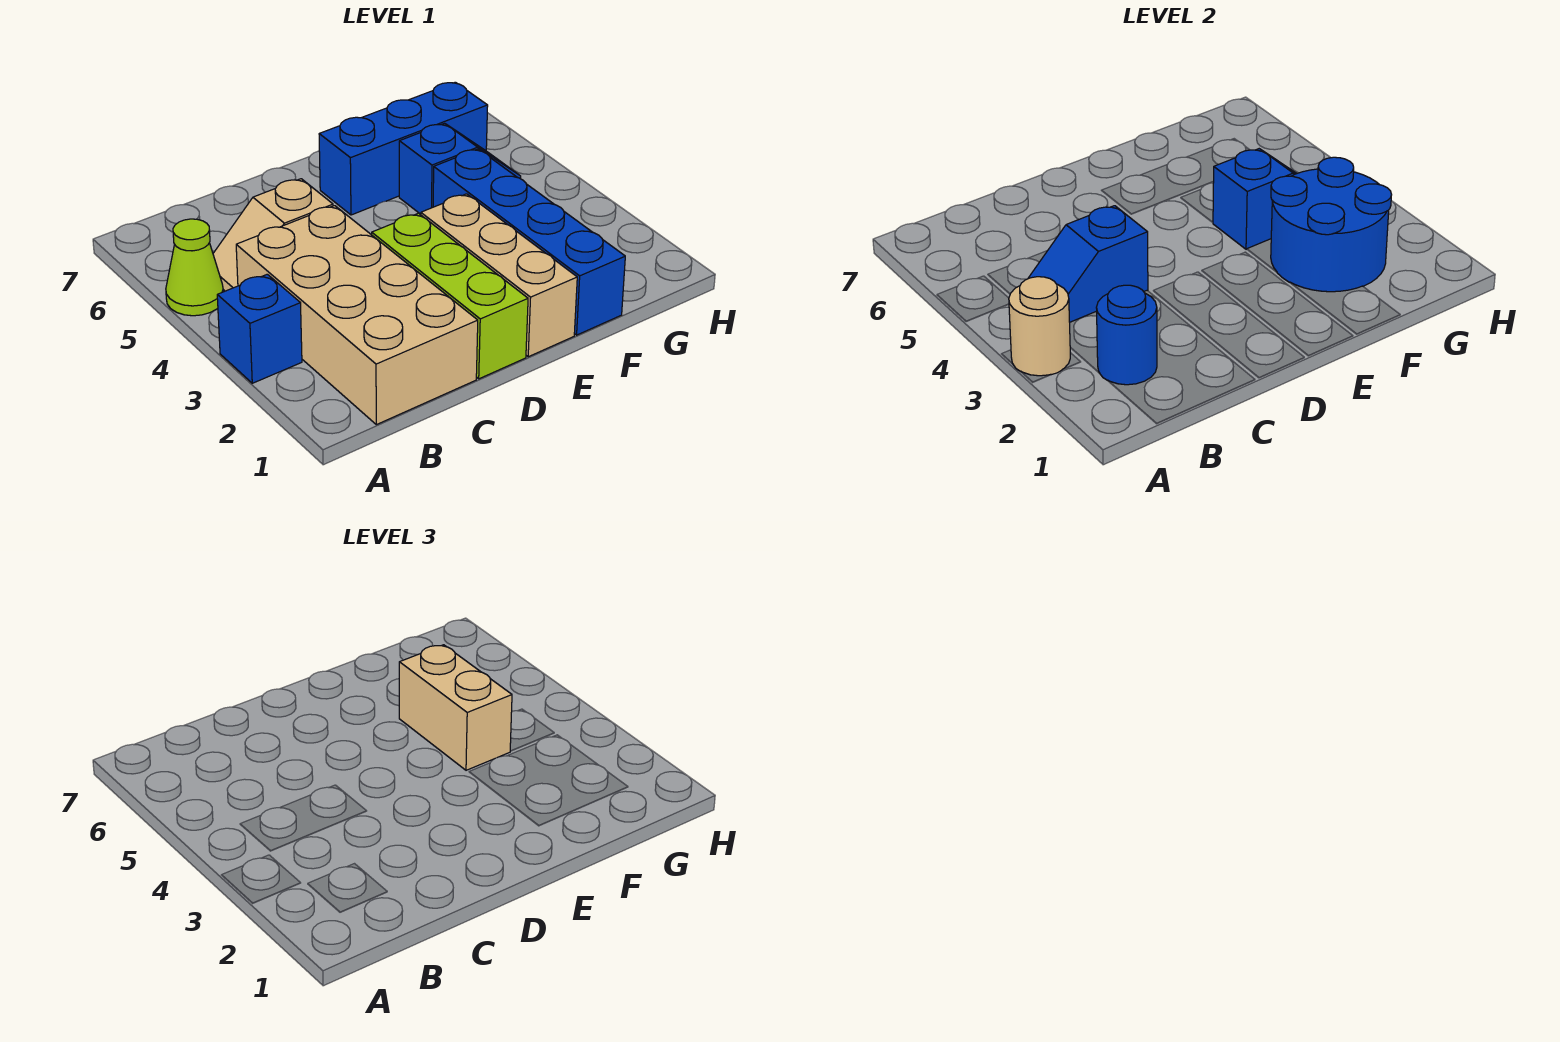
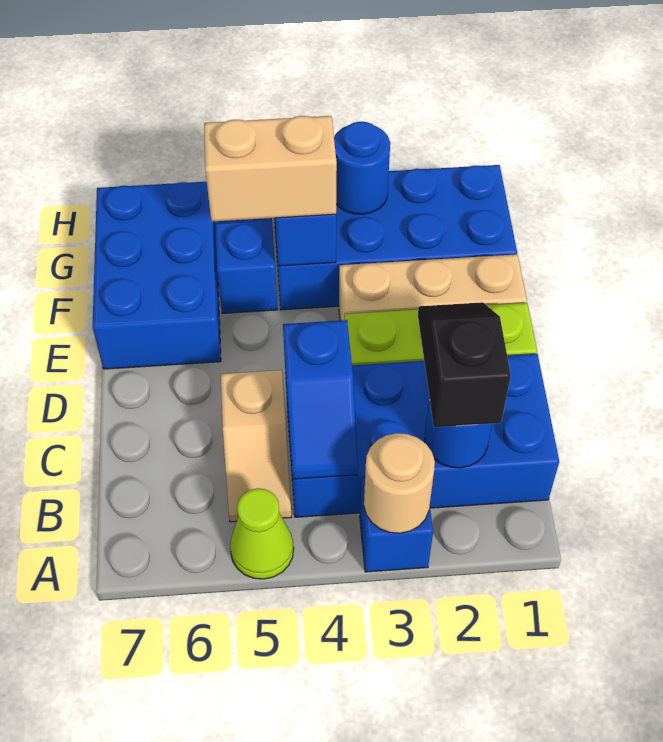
tan 2x4 brick [236,206,478,425] -> blue 2x4 brick [286,354,559,517]
none -> black 1x2 slope [418,302,511,427]
blue 1x3 brick [319,82,488,215] -> blue 2x3 brick [93,182,221,369]
blue 1x4 brick [433,149,625,335] -> blue 2x4 brick [274,165,517,310]
blue 2x2 round brick [1271,157,1392,292] -> blue 1x1 round brick [334,122,390,214]

